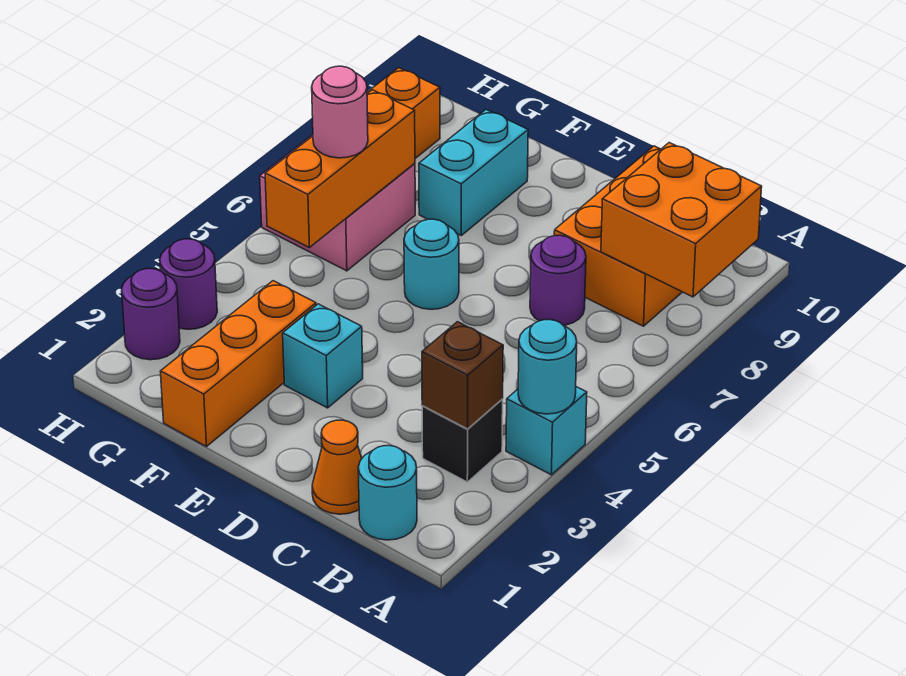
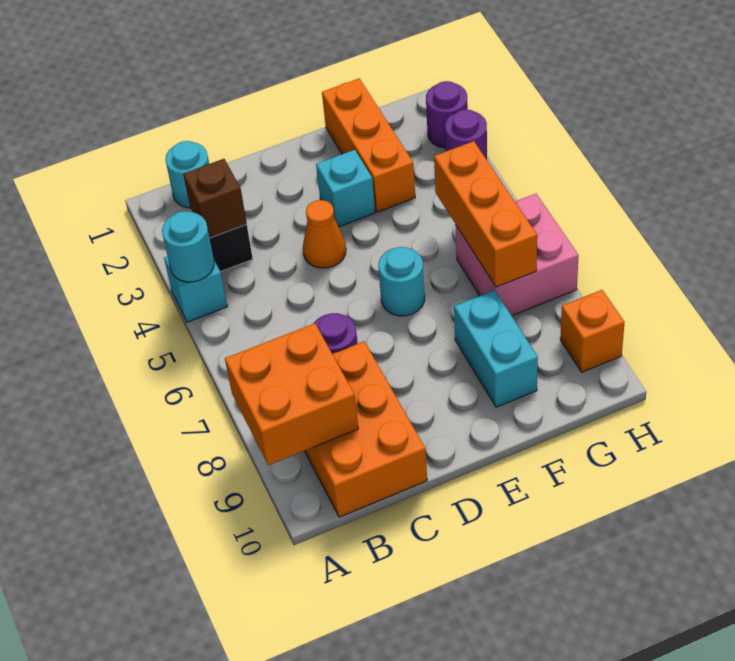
orange 1x1 cone [312,420,362,514] -> orange 1x1 cone moved to [303,200,346,268]
pink 1x1 round brick [312,66,368,158] -> none

